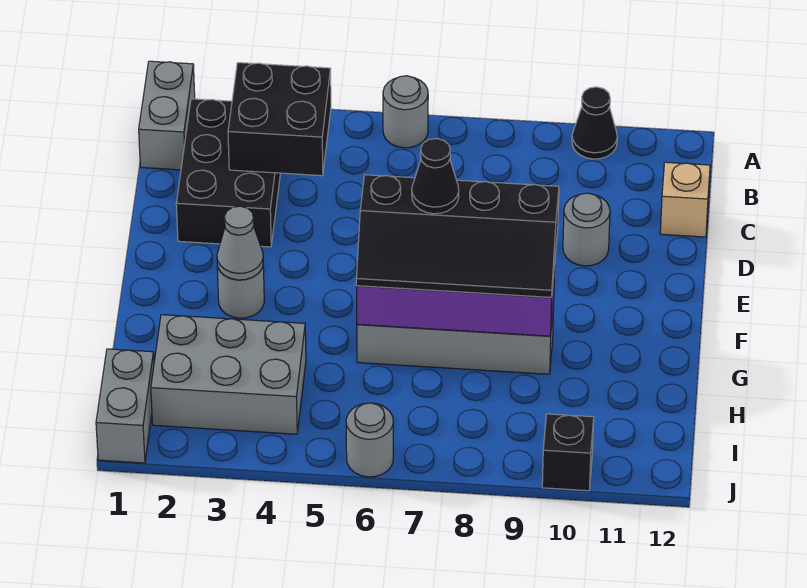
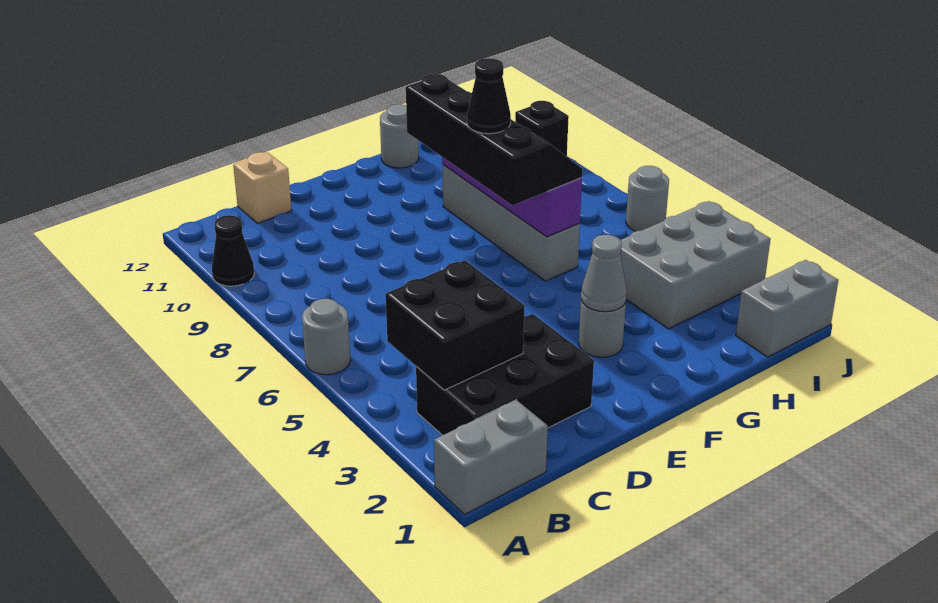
grey 1x1 round brick [563,193,610,266] -> grey 1x1 round brick moved to [380,104,419,168]
grey 2x3 brick [151,315,306,434] -> grey 2x3 brick turned to [620,201,770,329]

